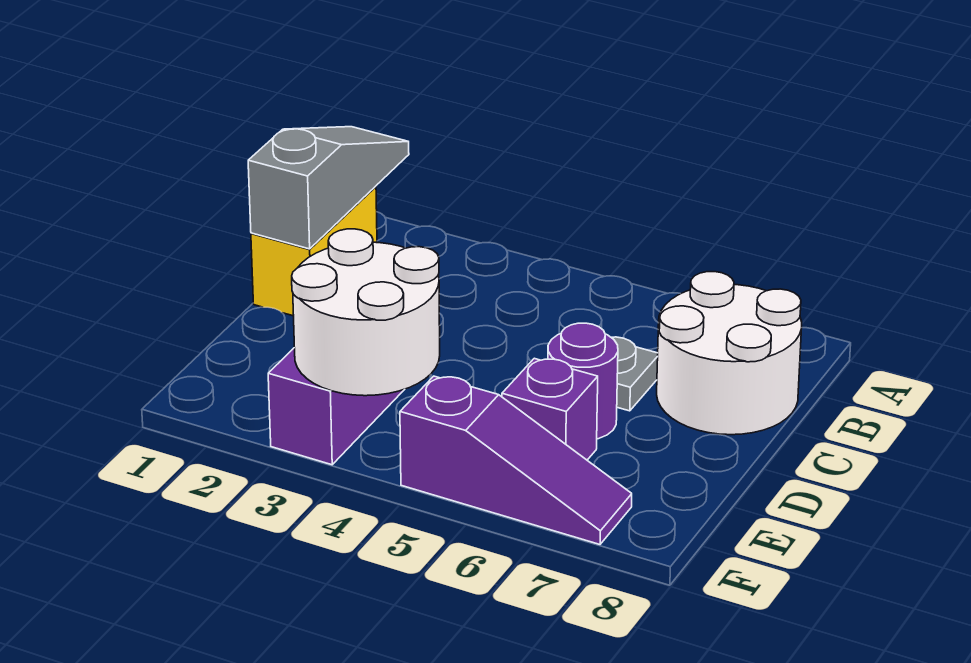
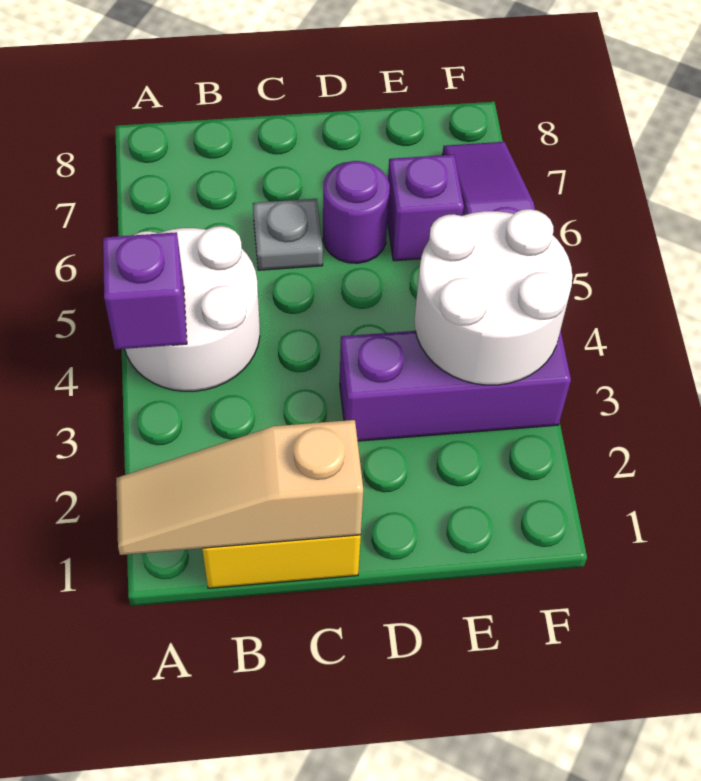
grey 1x3 slope [248,127,409,249] -> tan 1x3 slope [116,420,363,555]
none -> purple 1x1 brick [103,232,187,350]
white 2x2 round brick [657,272,802,435] -> white 2x2 round brick moved to [125,226,260,391]

